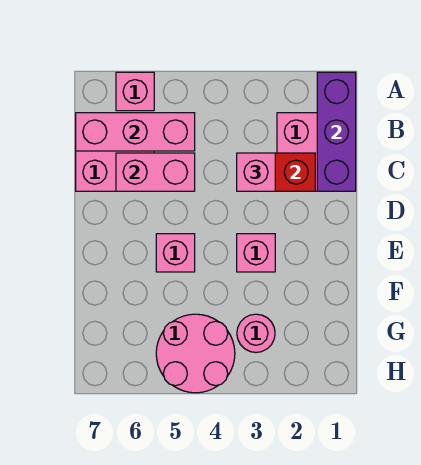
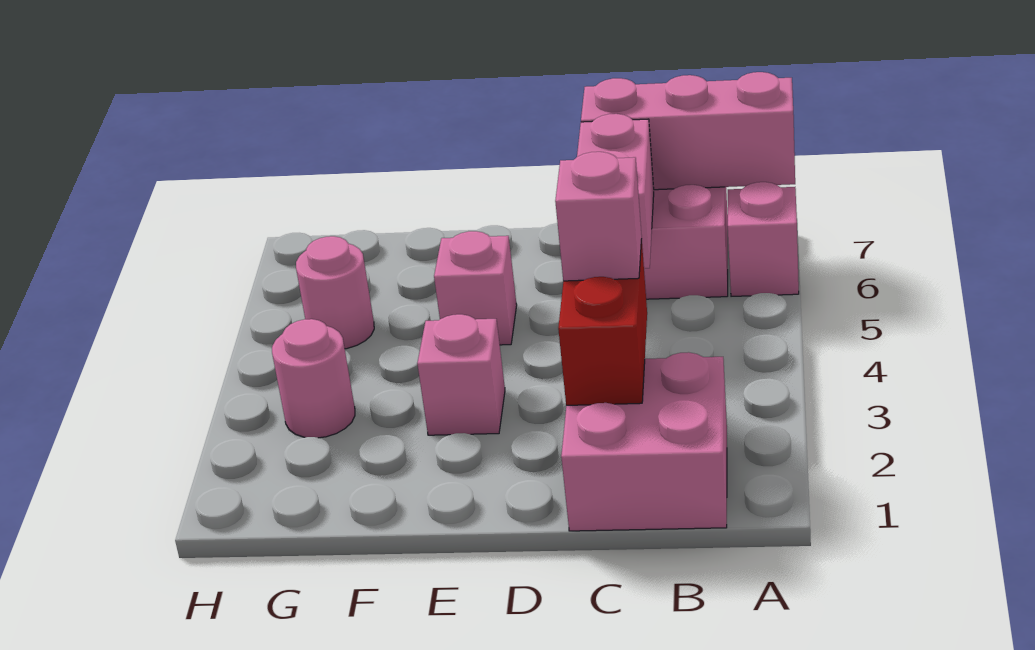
purple 1x3 brick [317,72,356,191] -> none
pink 1x3 brick [76,113,195,151] -> pink 1x3 brick turned to [581,72,795,190]
pink 2x2 round brick [156,314,235,393] -> pink 1x1 round brick [296,236,374,349]

